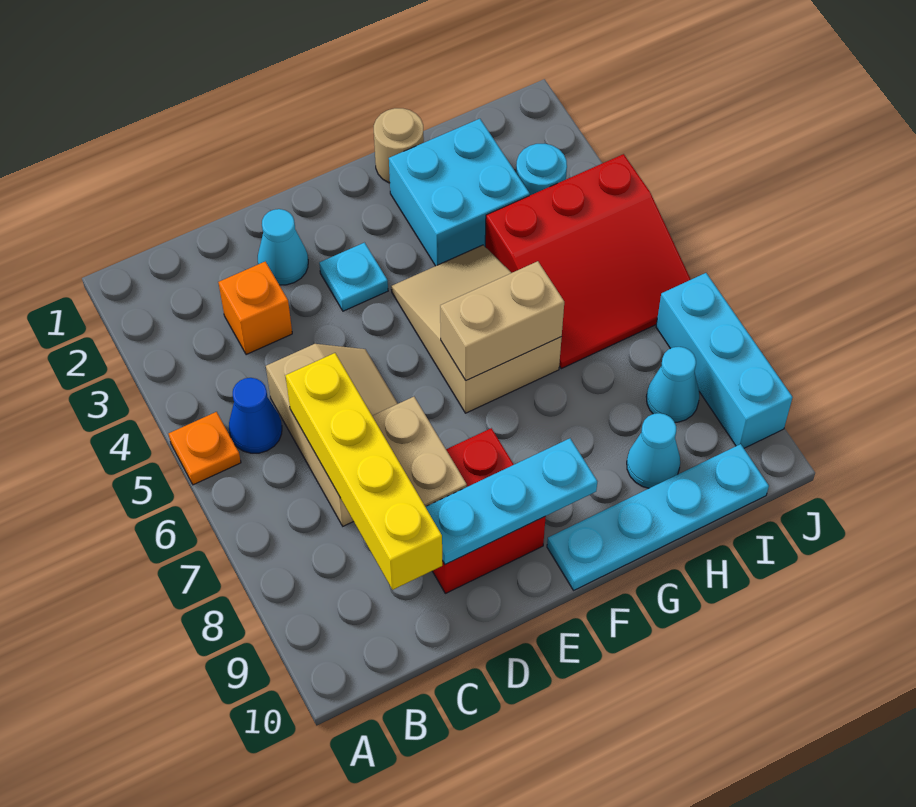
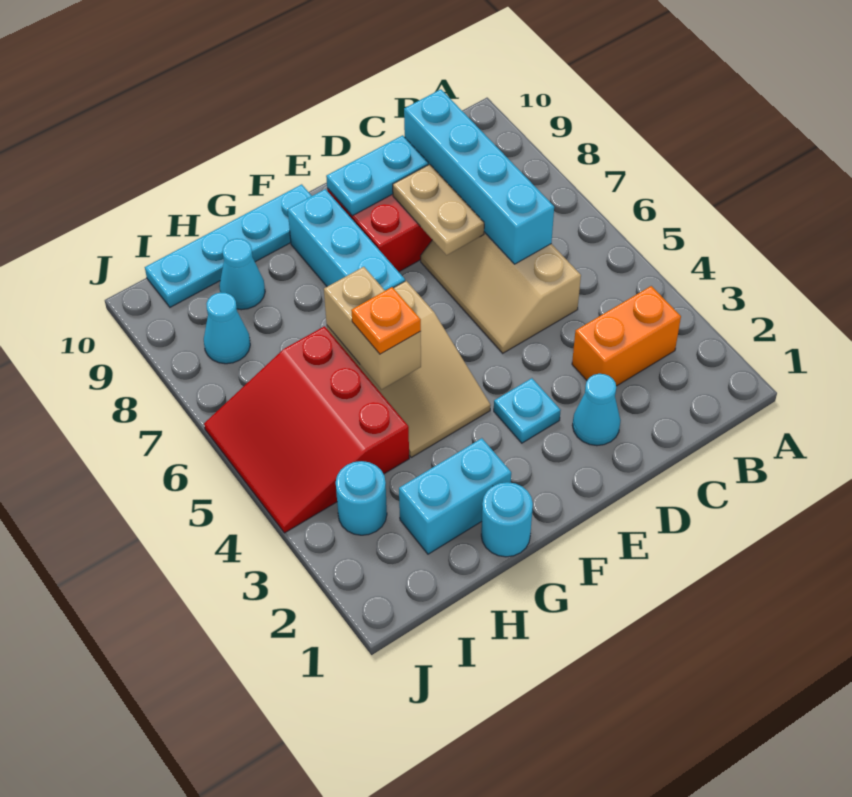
orange 1x1 plate [169,412,241,485] -> orange 1x1 plate moved to [351,287,421,354]
blue 1x1 cone [229,378,282,453] -> none
orange 1x1 brick [218,262,292,355] -> orange 1x2 brick [572,286,681,386]
yellow 1x4 brick [285,353,442,590] -> cyan 1x4 brick [404,89,554,264]
cyan 1x3 plate [426,438,597,565] -> cyan 1x2 plate [326,135,428,216]
tan 1x2 brick [440,261,564,381] -> tan 1x2 brick turned to [324,267,421,390]
tan 1x1 round brick [374,108,424,183] -> cyan 1x1 round brick [481,482,533,557]
cyan 2x2 brick [389,119,530,266] -> cyan 1x2 brick [399,438,511,554]
red 3x3 slope [485,154,691,369] -> red 3x3 slope turned to [204,326,409,533]
cyan 1x3 brick [656,273,793,448] -> cyan 1x3 brick moved to [288,189,405,291]

